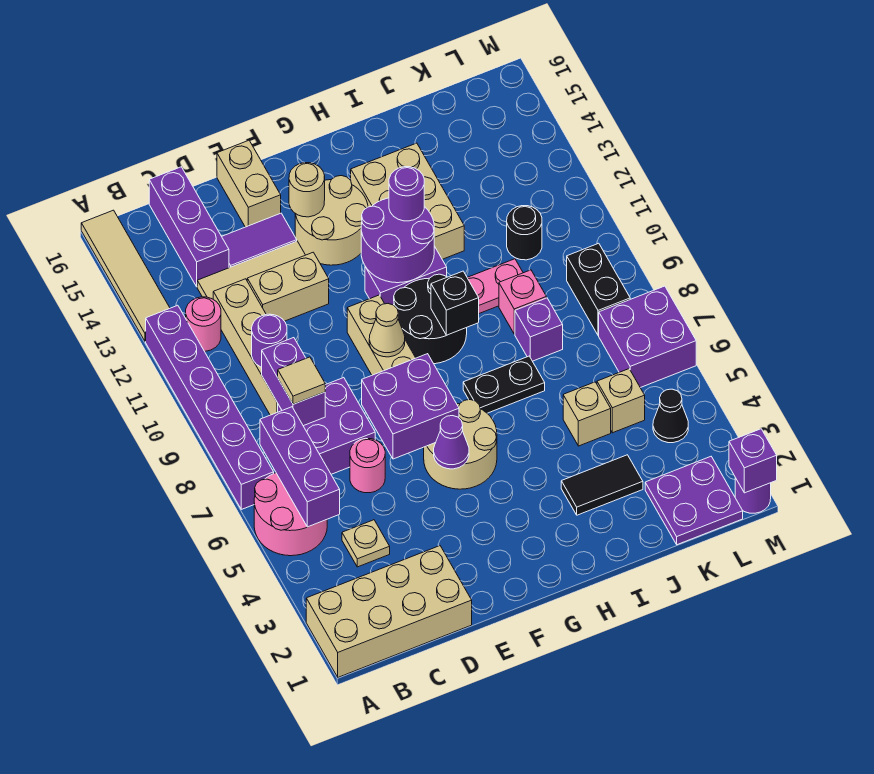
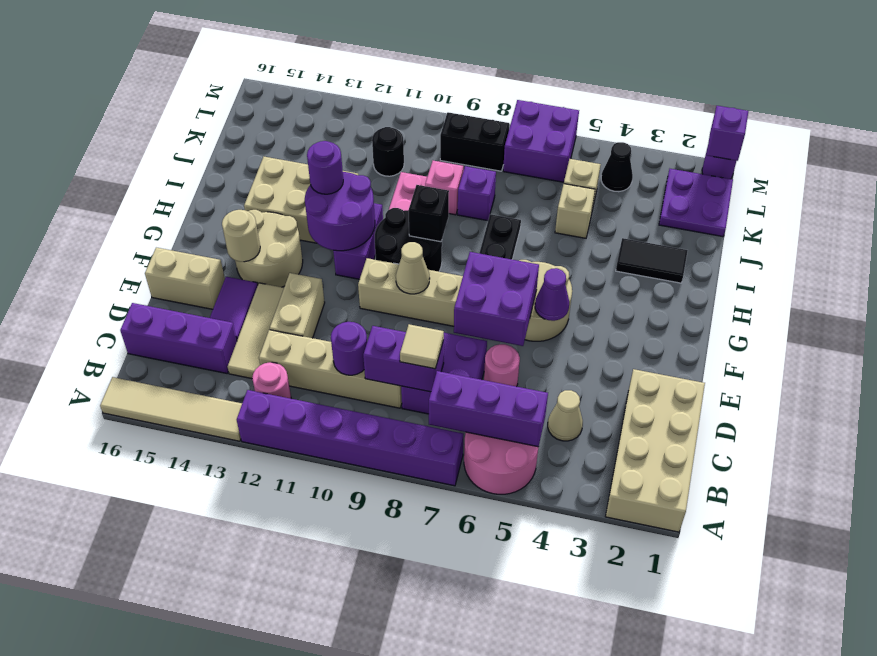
tan 1x1 plate [342,520,390,567] -> tan 1x1 cone [548,390,583,441]
black 1x2 tile [561,455,643,515] -> black 1x2 tile turned to [616,238,688,283]

